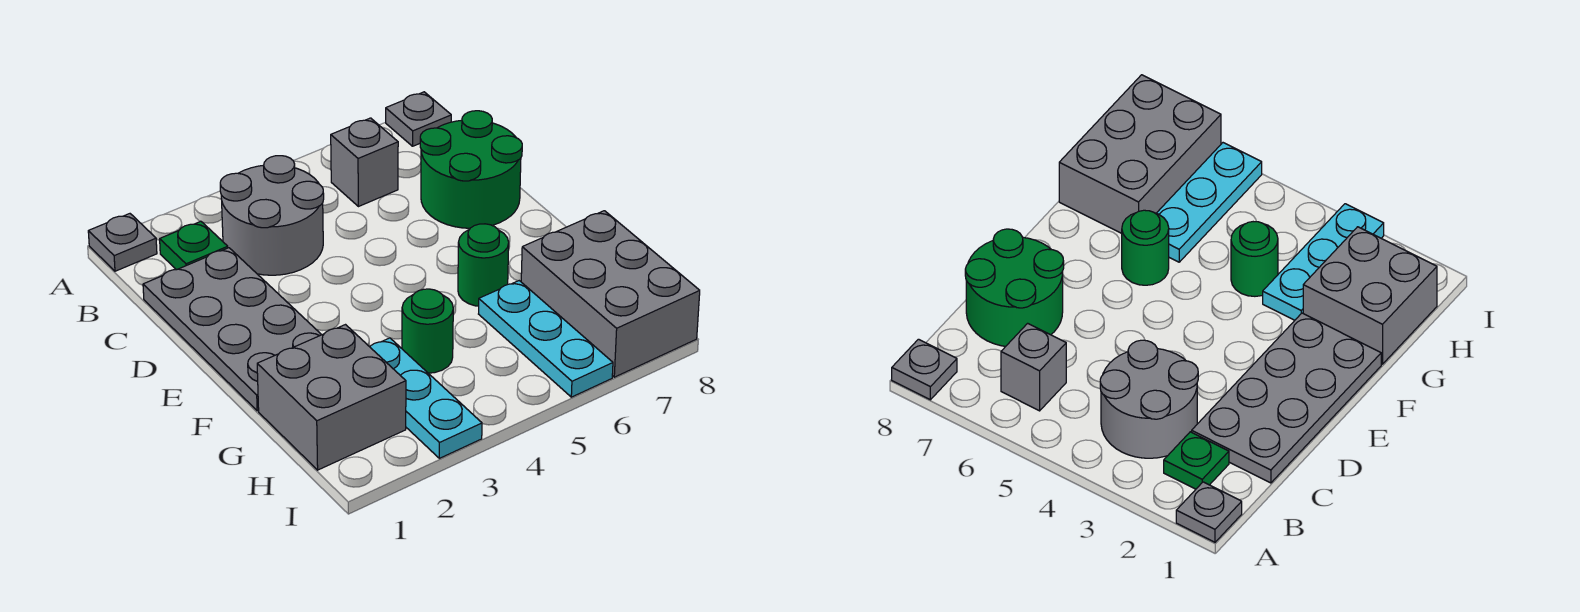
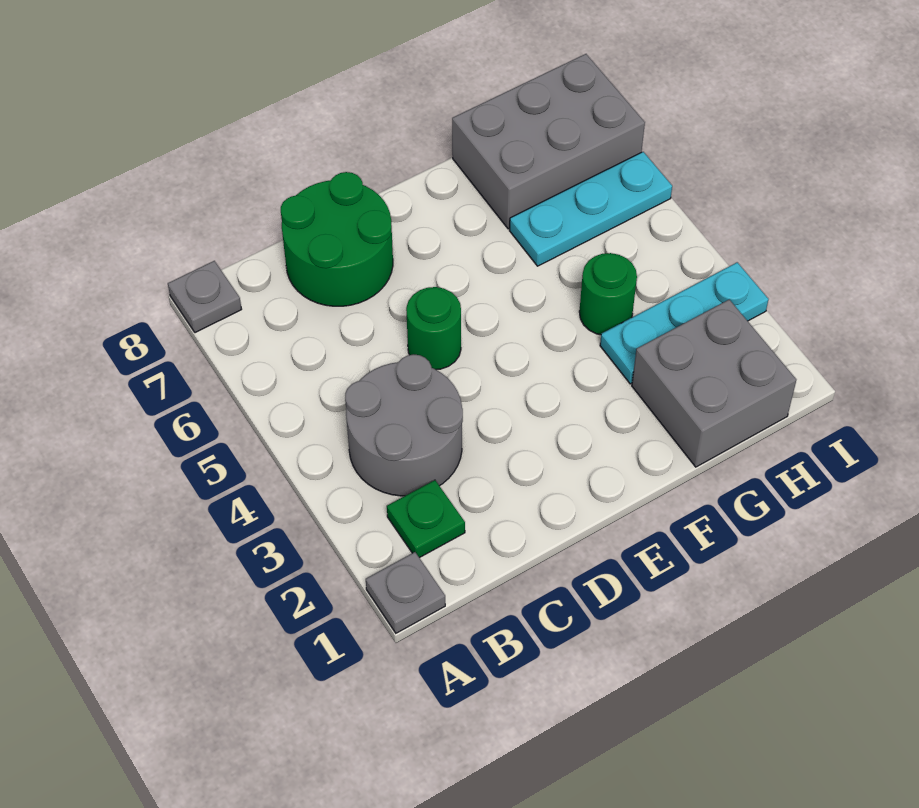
grey 1x1 brick [331,118,398,207] -> none
grey 2x4 plate [143,248,321,411] -> none
green 1x1 round brick [458,224,509,306] -> green 1x1 round brick moved to [406,287,461,370]

